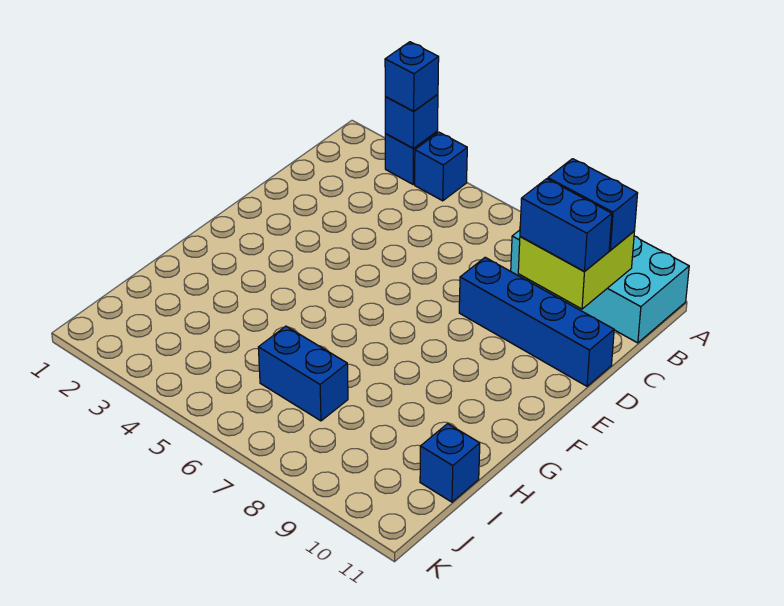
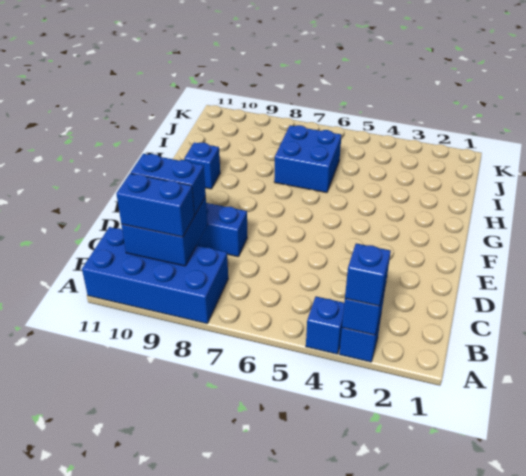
cyan 2x4 brick [511,230,689,343] -> blue 2x4 brick [82,227,228,324]
lime 2x2 brick [518,232,634,309] -> blue 2x2 brick [121,197,207,266]
blue 1x2 brick [258,326,348,421] -> blue 2x2 brick [274,125,342,193]
blue 1x1 brick [420,424,480,502] -> blue 1x1 brick moved to [184,142,220,189]

